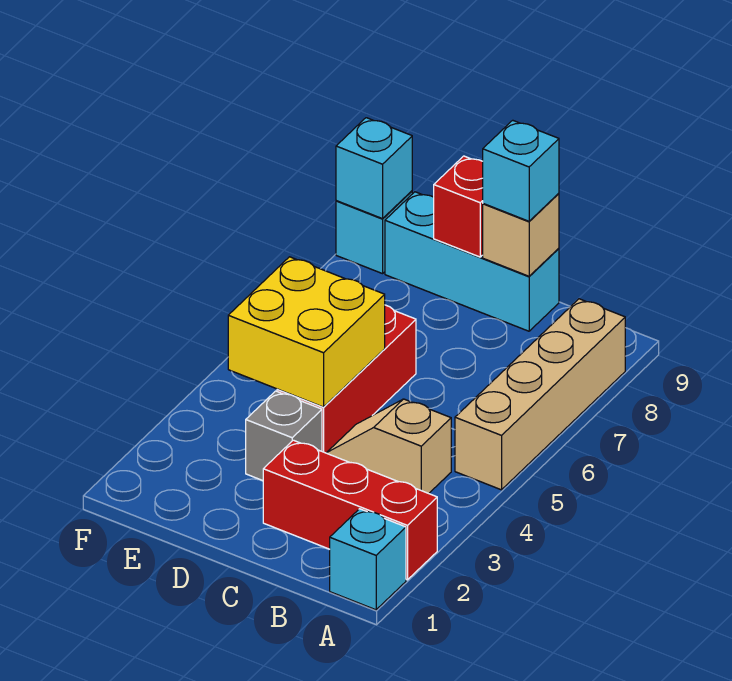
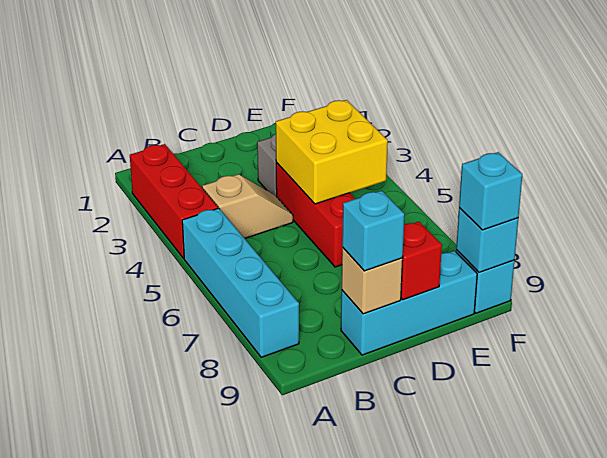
cyan 1x1 brick [330,509,406,610] -> cyan 1x1 brick moved to [459,152,522,230]
red 1x3 brick [263,440,437,580] -> red 1x3 brick turned to [130,144,218,259]
tan 1x4 brick [455,299,625,490] -> cyan 1x4 brick [182,208,299,357]

